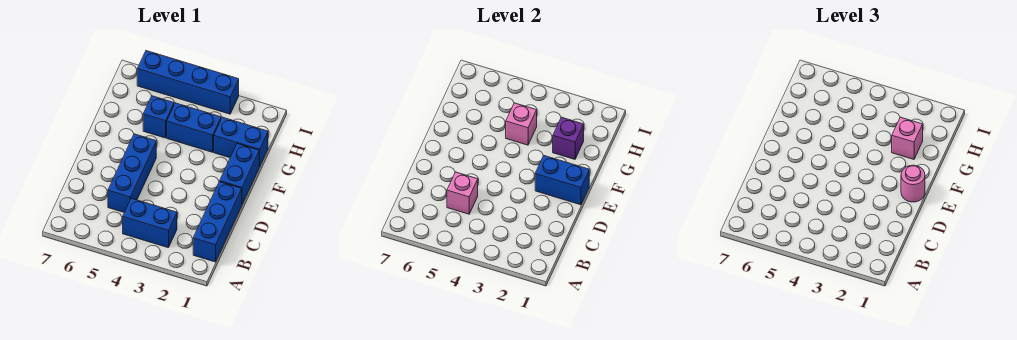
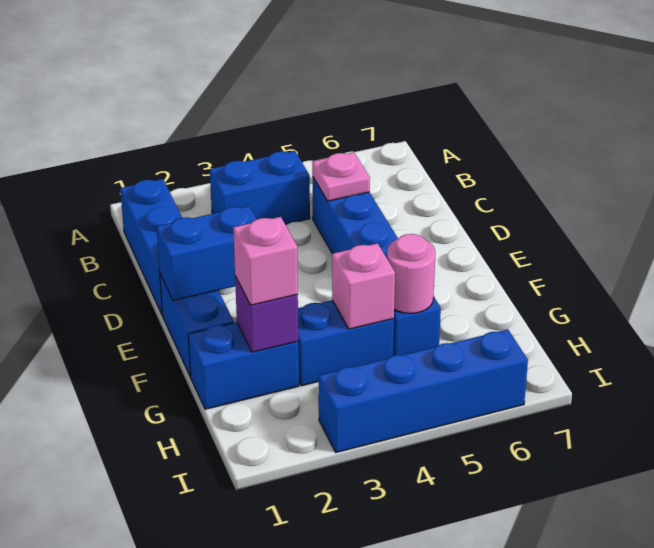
pink 1x1 brick [447,172,478,214] -> pink 1x1 plate [312,152,370,201]
pink 1x1 round brick [901,165,925,202] -> pink 1x1 round brick moved to [387,234,435,314]

